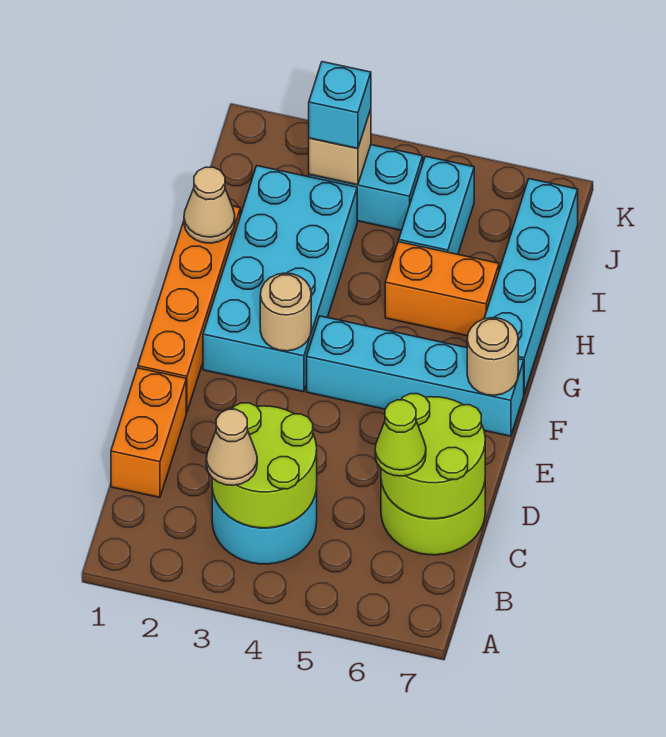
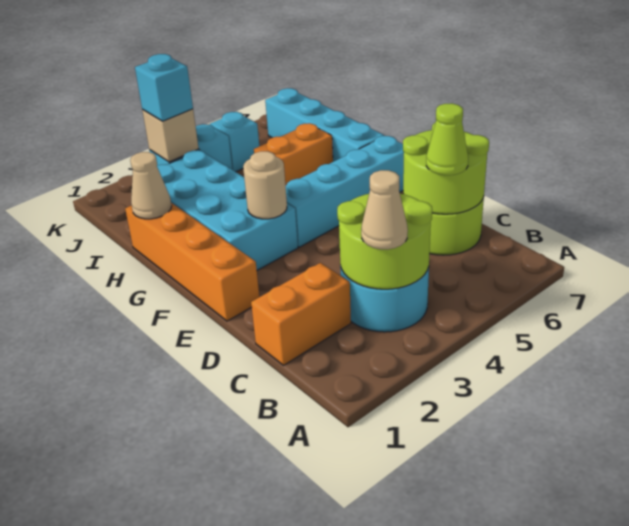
orange 1x2 brick [111,368,186,497] -> orange 1x2 brick turned to [251,263,351,365]
tan 1x1 round brick [467,318,518,395] -> none
cyan 1x2 brick [399,156,474,254] -> cyan 1x1 brick [210,112,259,172]

